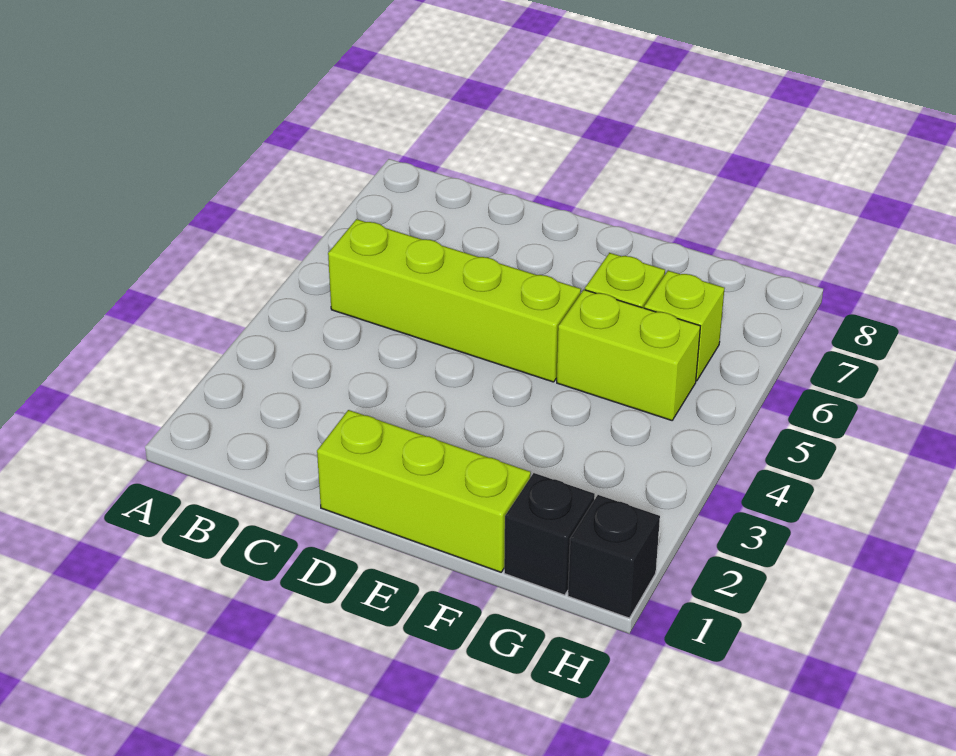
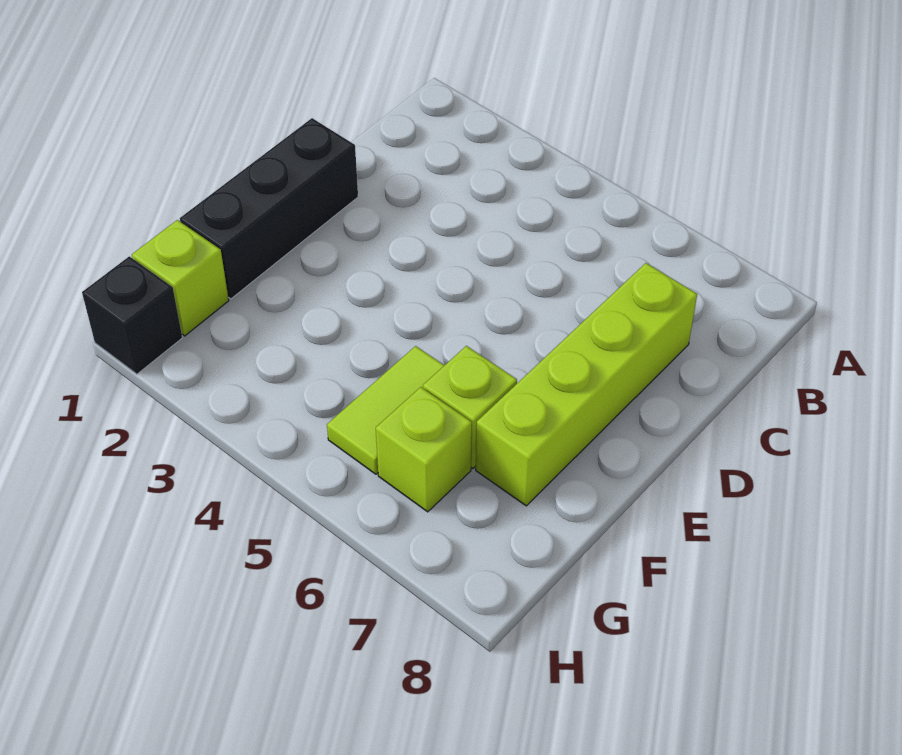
lime 1x4 brick [328,219,581,382] -> lime 1x4 brick moved to [476,263,697,506]
lime 1x3 brick [317,410,531,572] -> black 1x3 brick [180,118,358,299]
lime 1x2 brick [557,290,700,420] -> lime 1x2 tile [327,346,444,474]
black 1x1 brick [504,473,595,595] -> lime 1x1 brick [132,220,229,336]

